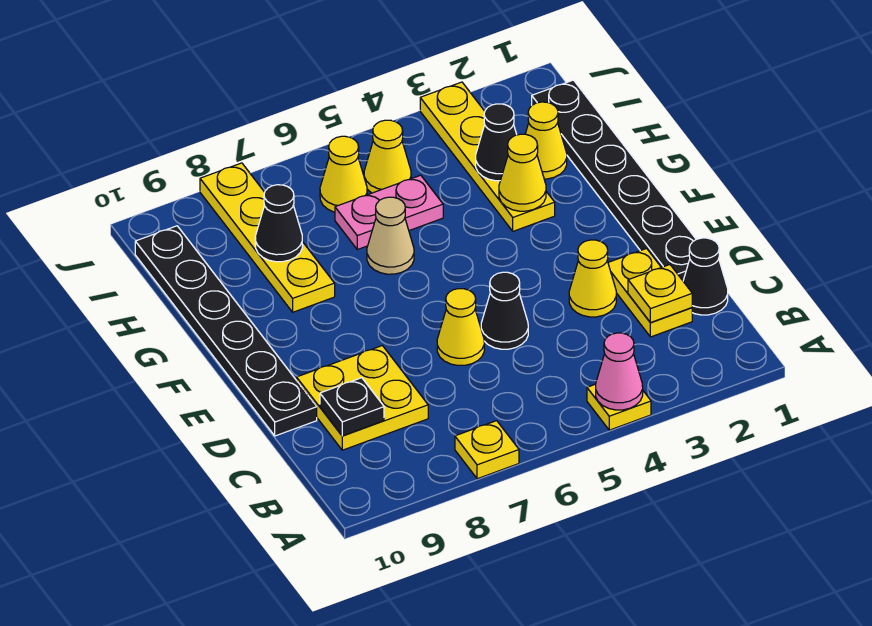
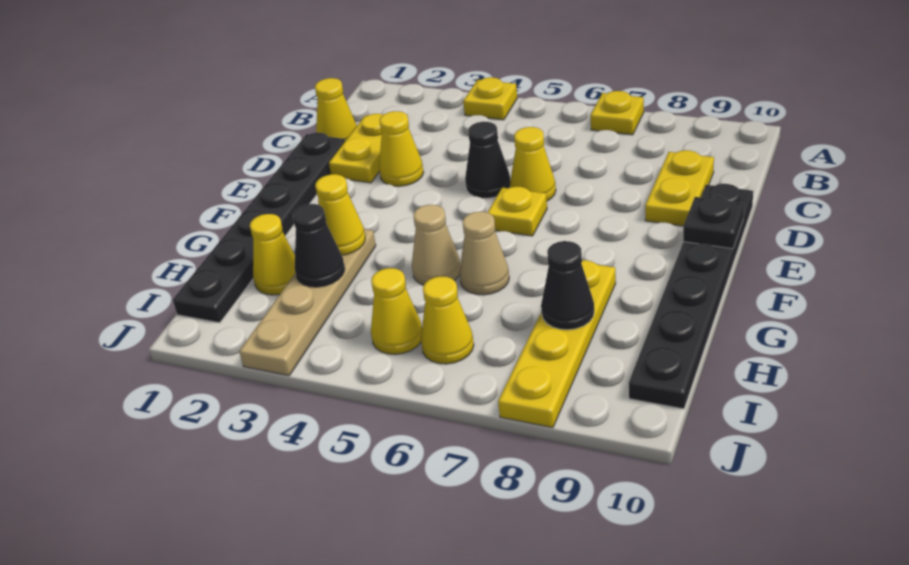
pink 1x1 cone [596,333,643,410] -> none
black 1x1 cone [683,238,728,315] -> yellow 1x1 cone [315,78,357,141]
yellow 1x1 plate [628,265,692,323] -> yellow 1x1 plate moved to [488,187,547,236]
yellow 2x2 plate [297,346,428,450] -> yellow 1x2 plate [645,150,714,226]
black 1x1 plate [320,378,384,436] -> black 1x1 plate moved to [683,196,744,249]
yellow 1x4 plate [420,82,555,231] -> tan 1x4 plate [239,229,376,376]
none -> tan 1x1 cone [412,205,460,285]
pink 1x2 plate [335,175,443,250] -> none

